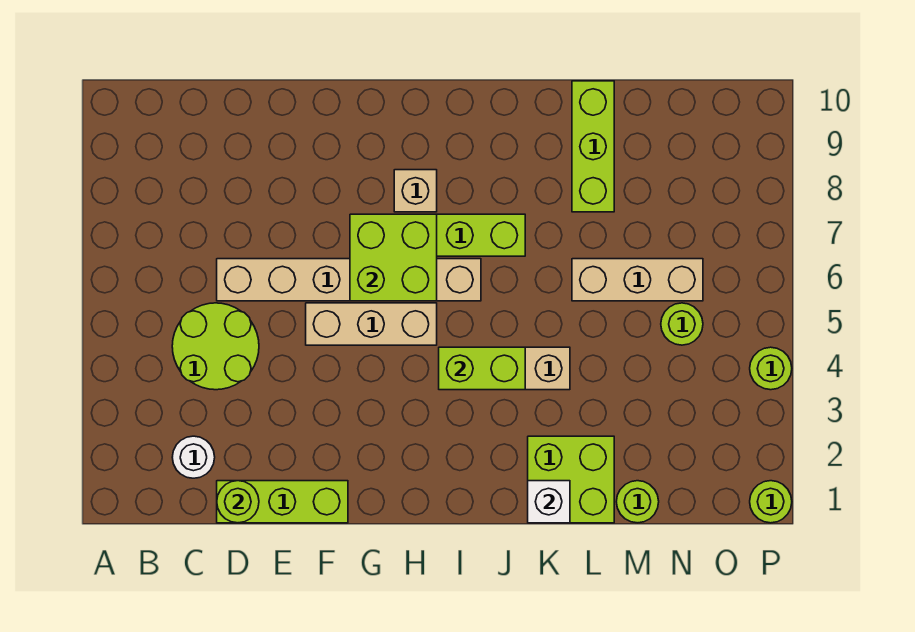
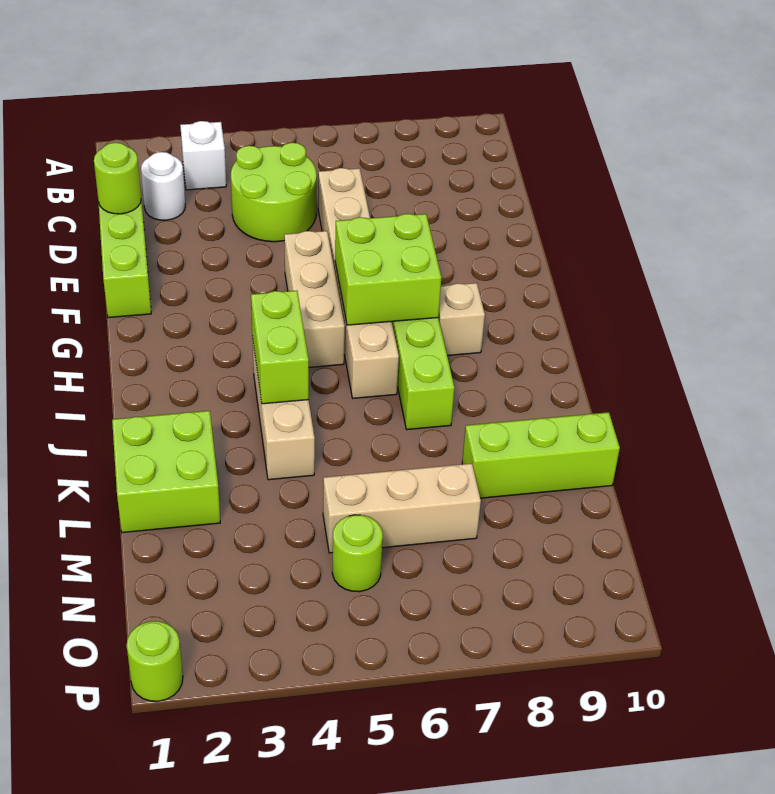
white 1x1 brick [528,481,570,523] -> white 1x1 brick moved to [180,121,226,190]
tan 1x3 brick [572,259,703,301] -> tan 1x3 brick turned to [323,463,481,553]
lime 1x1 round brick [616,481,659,523] -> none
lime 1x1 round brick [750,347,792,390] -> none

